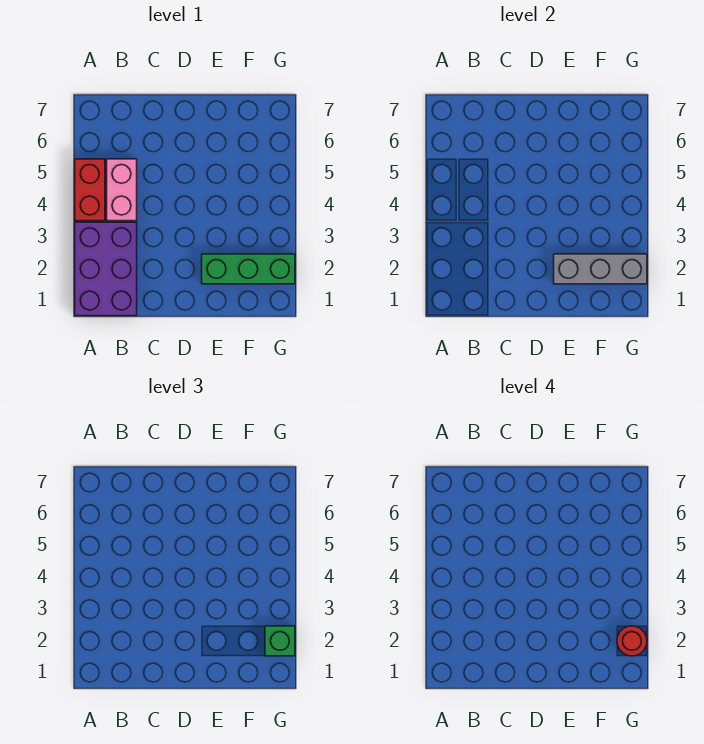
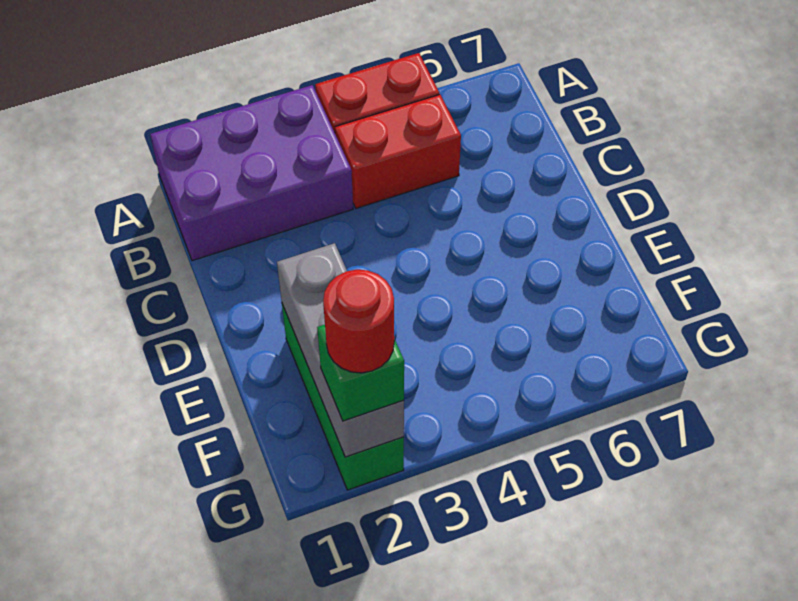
pink 1x2 brick [107,159,137,221] -> red 1x2 brick [335,94,461,208]

